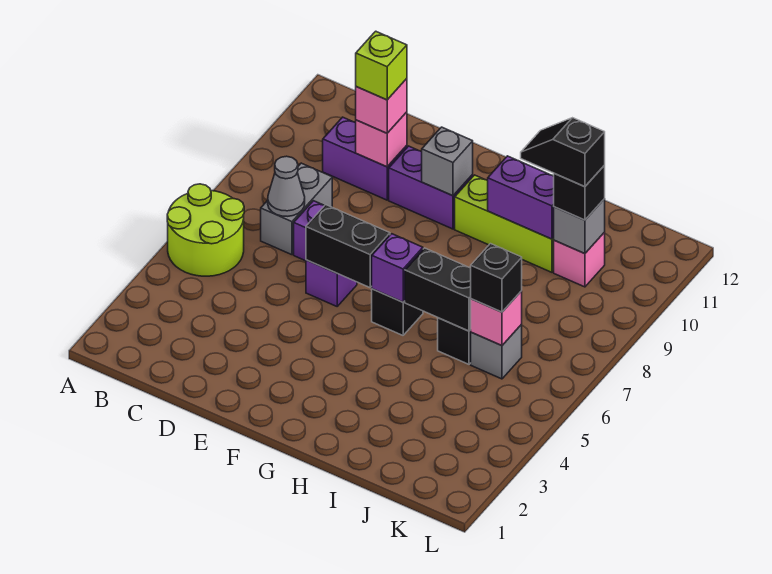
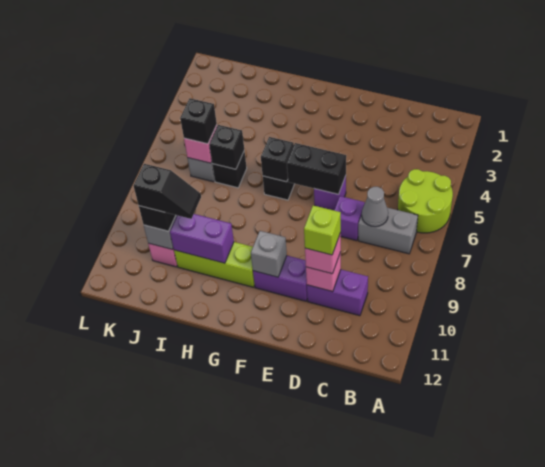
grey 1x2 brick [261,163,332,255] -> grey 1x2 brick turned to [358,208,418,254]
purple 1x1 brick [372,234,423,302] -> black 1x1 brick [261,137,294,182]
black 1x2 brick [405,248,471,331] -> black 1x1 brick [209,125,244,169]

